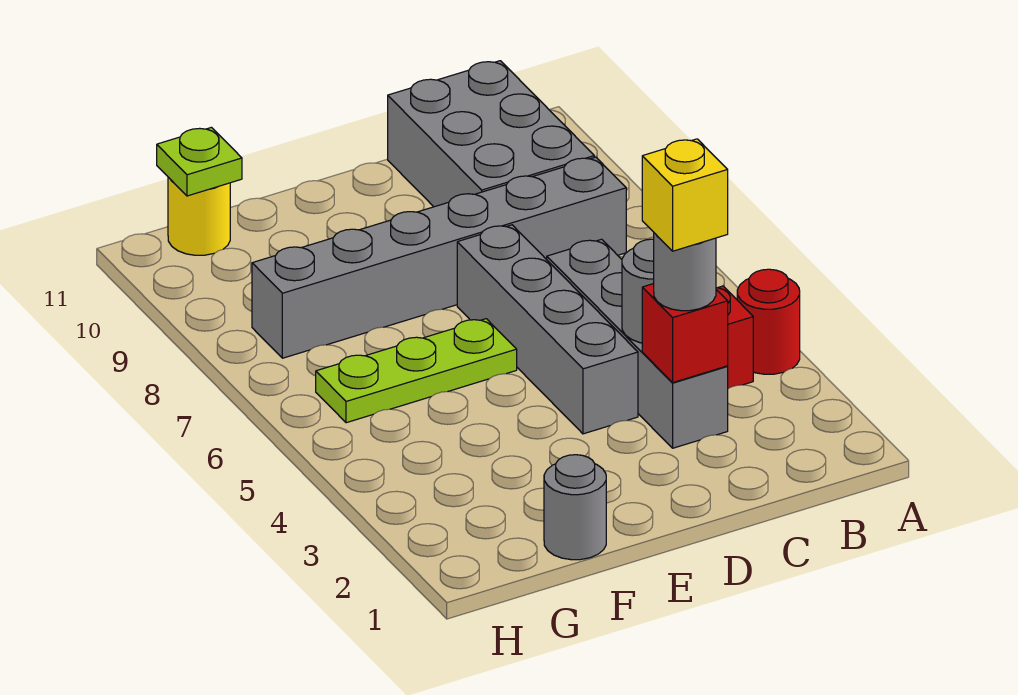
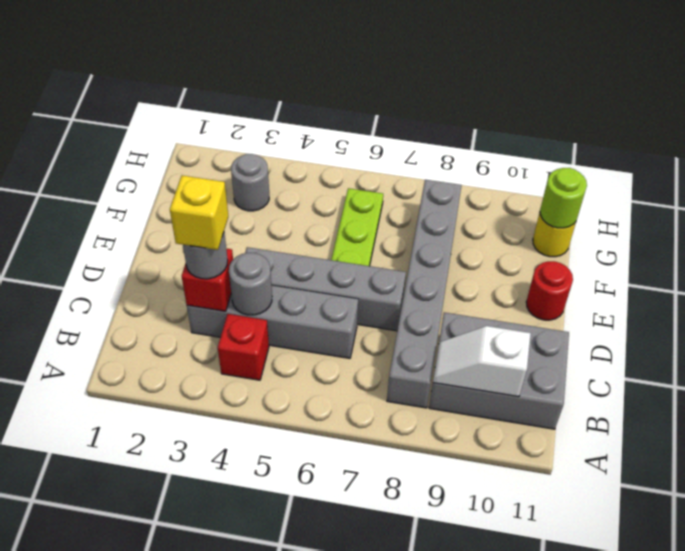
red 1x1 round brick [737,269,800,374] -> red 1x1 round brick moved to [526,261,573,320]
none -> white 1x2 slope [433,326,531,397]
grey 1x1 round brick [544,455,606,560] -> grey 1x1 round brick moved to [231,154,269,211]
lime 1x1 plate [157,127,242,196] -> lime 1x1 round brick [540,168,587,228]

